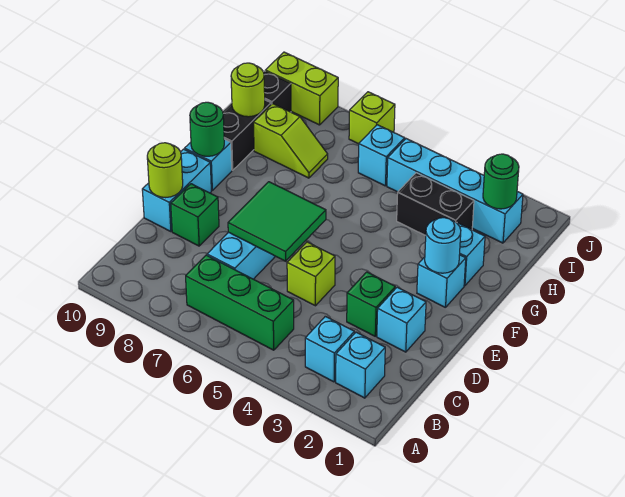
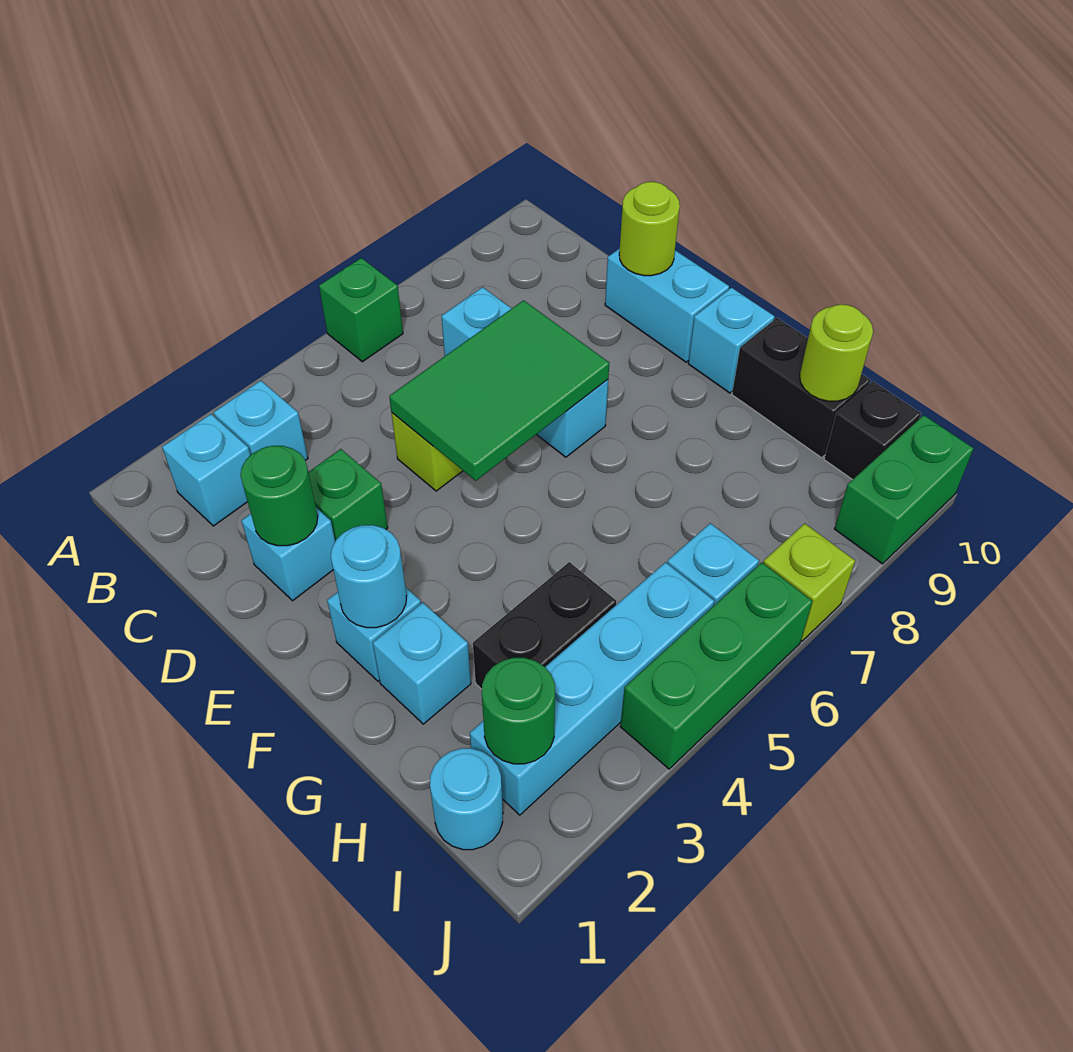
green 1x3 brick [186,255,294,350] -> green 1x3 brick moved to [620,562,812,769]
green 2x2 tile [228,182,326,261] -> green 2x3 tile [389,300,609,481]
green 1x1 brick [171,184,219,246] -> green 1x1 brick moved to [319,258,403,362]
green 1x1 round brick [190,102,224,156] -> green 1x1 round brick moved to [240,446,318,546]
lime 1x2 slope [254,104,328,178] -> none
none -> cyan 1x1 round brick [430,748,503,850]
lime 1x2 brick [265,52,338,125] -> green 1x2 brick [835,415,974,564]

